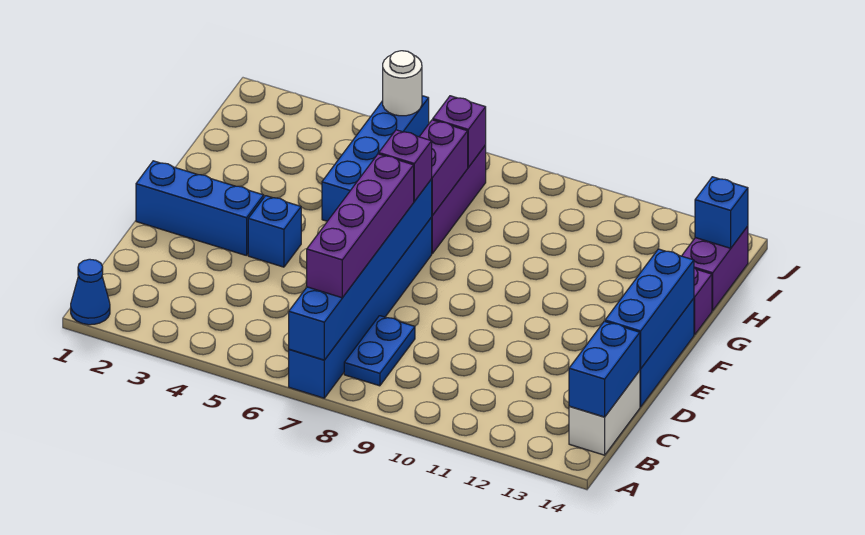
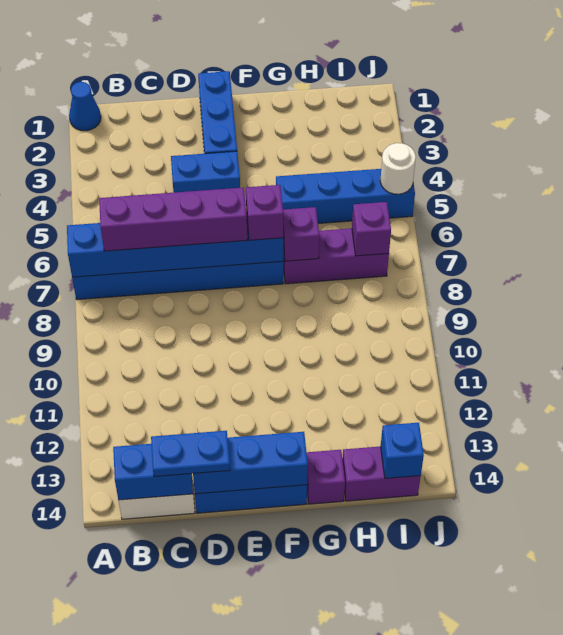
blue 1x2 plate [344,316,415,386] -> blue 1x2 plate moved to [151,431,230,477]
blue 1x1 brick [248,196,301,267] -> blue 1x2 brick [171,151,240,193]
purple 1x2 brick [419,120,468,215] -> purple 1x1 brick [283,207,319,261]

